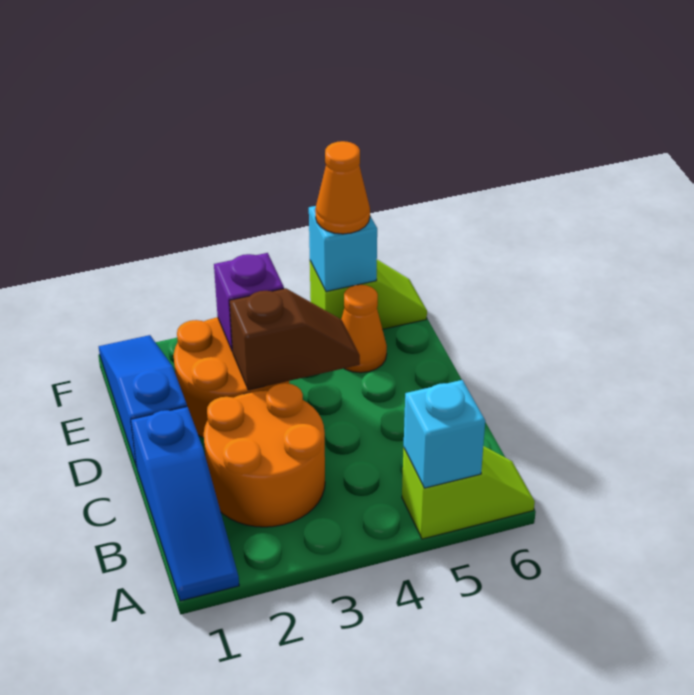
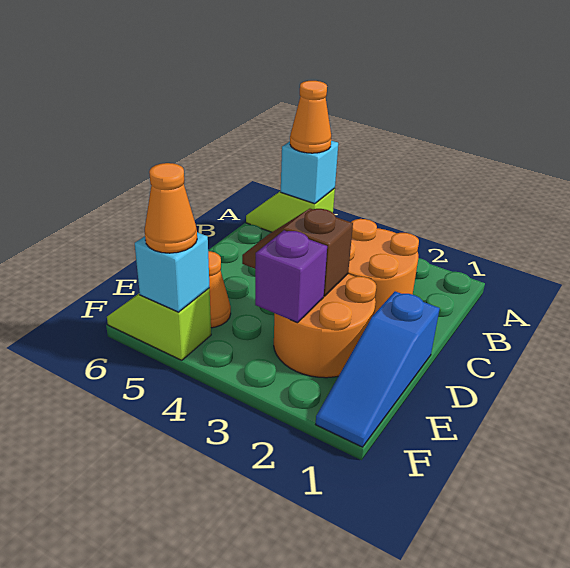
blue 1x3 slope [131,407,239,601] -> none
none -> orange 1x1 cone [290,81,331,153]

